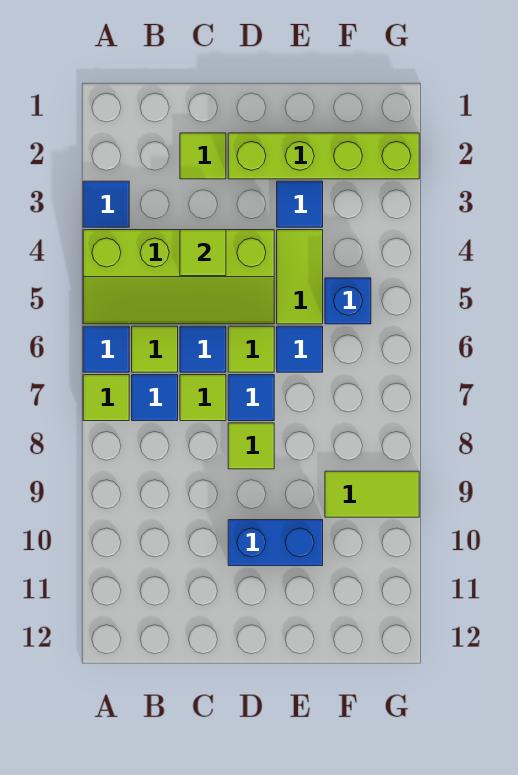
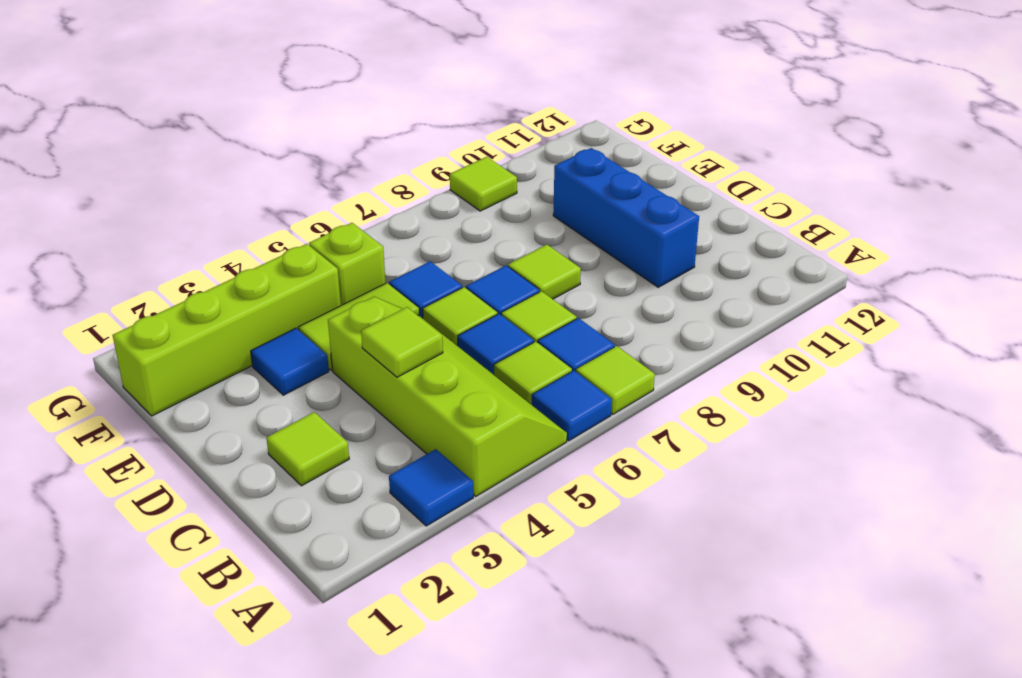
lime 1x4 brick [228,133,419,179] -> lime 1x4 brick turned to [113,244,341,416]
blue 1x2 brick [228,520,323,566] -> blue 1x3 brick [553,148,699,287]
blue 1x1 brick [325,278,371,324] -> lime 1x1 brick [309,223,386,305]
lime 1x2 tile [325,471,419,517] -> lime 1x1 tile [450,157,517,211]

